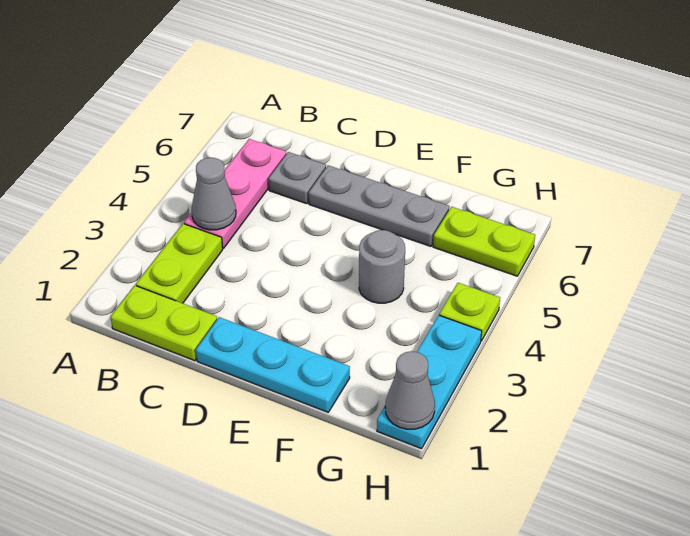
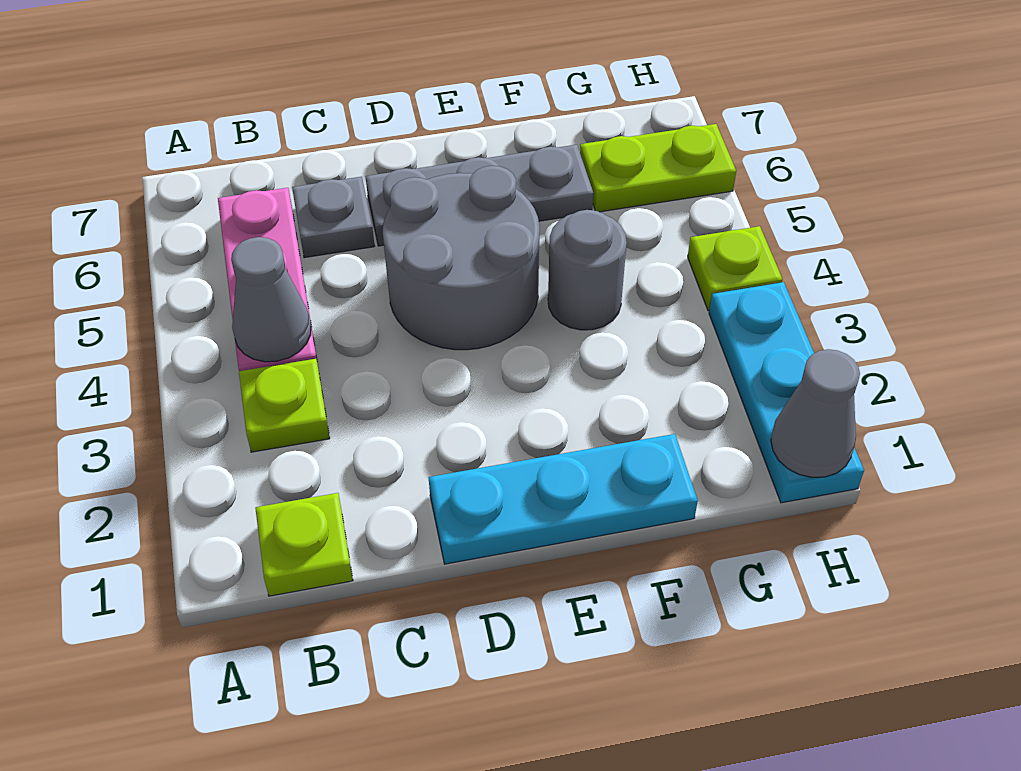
lime 1x2 plate [111,286,217,361] -> lime 1x1 plate [255,493,353,596]
lime 1x2 plate [136,224,223,303] -> lime 1x1 plate [239,359,330,452]
none -> grey 2x2 round brick [383,166,540,350]

